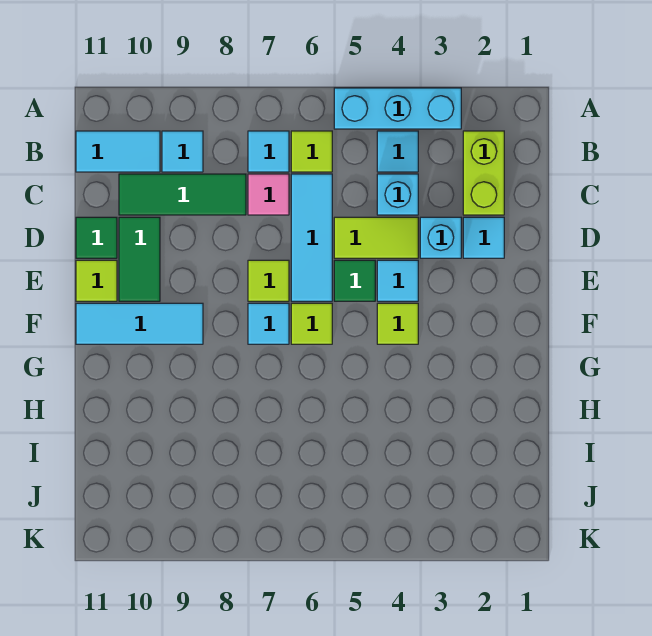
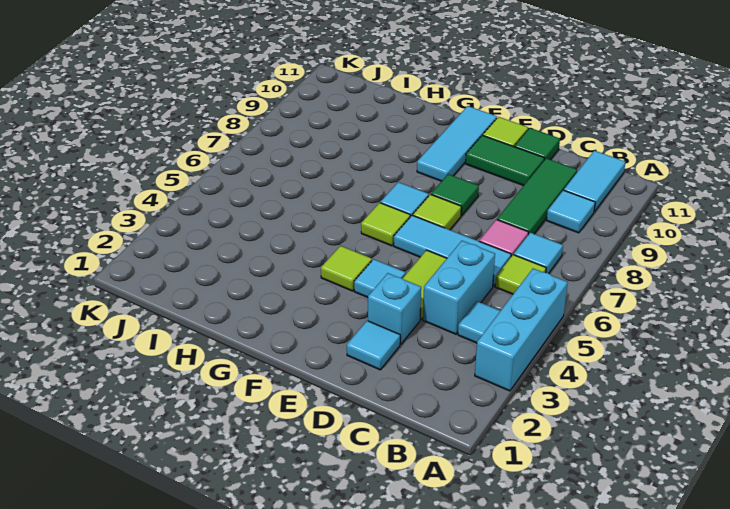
lime 1x2 brick [463,131,504,215] -> none
cyan 1x1 brick [377,174,418,215] -> cyan 1x2 brick [423,241,495,334]
green 1x1 tile [334,260,375,301] -> green 1x1 tile moved to [431,174,479,216]

